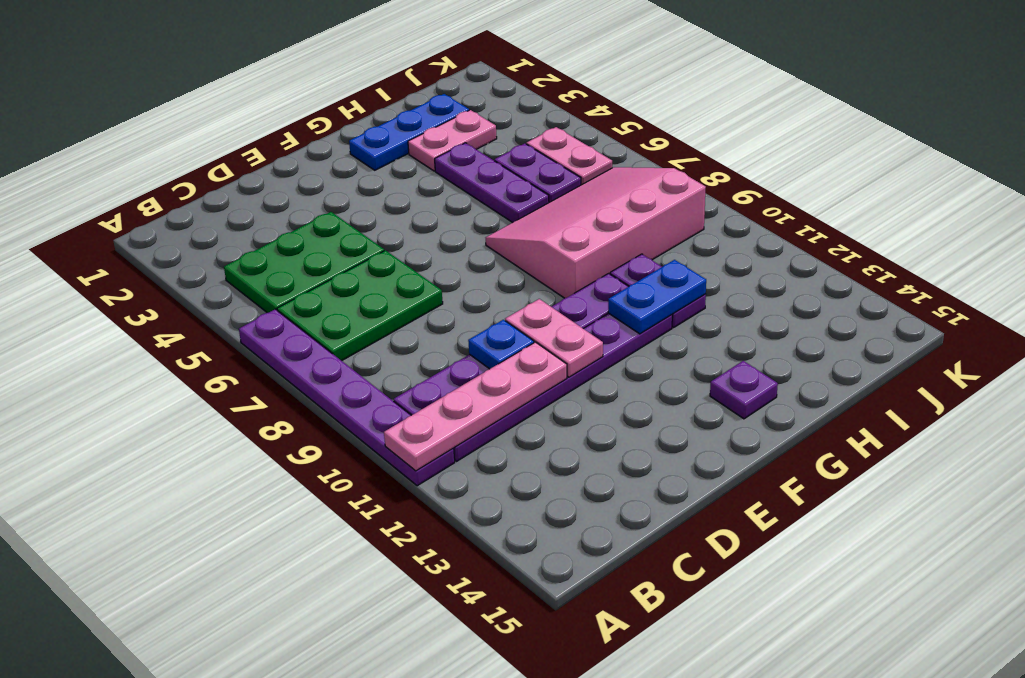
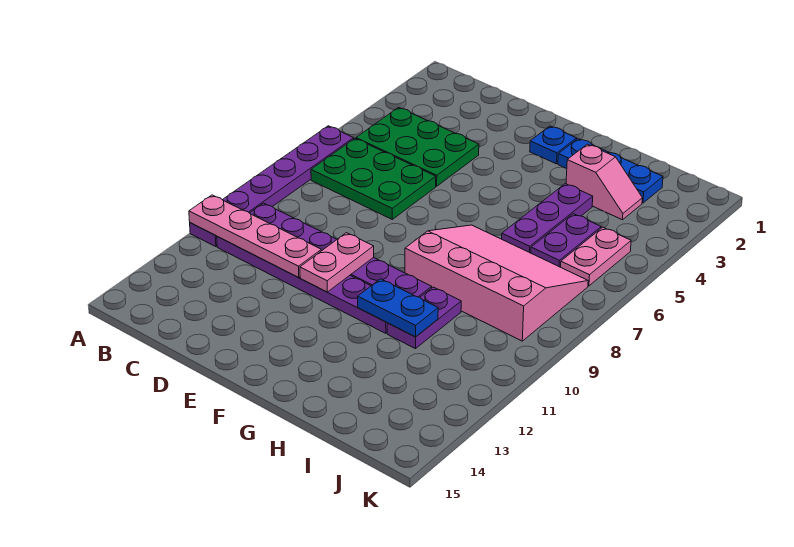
blue 1x1 plate [468,320,534,369] -> blue 1x1 plate moved to [530,126,577,164]
purple 1x1 plate [710,361,778,419] -> none
pink 1x2 plate [408,110,497,171] -> pink 1x2 slope [566,144,642,220]

